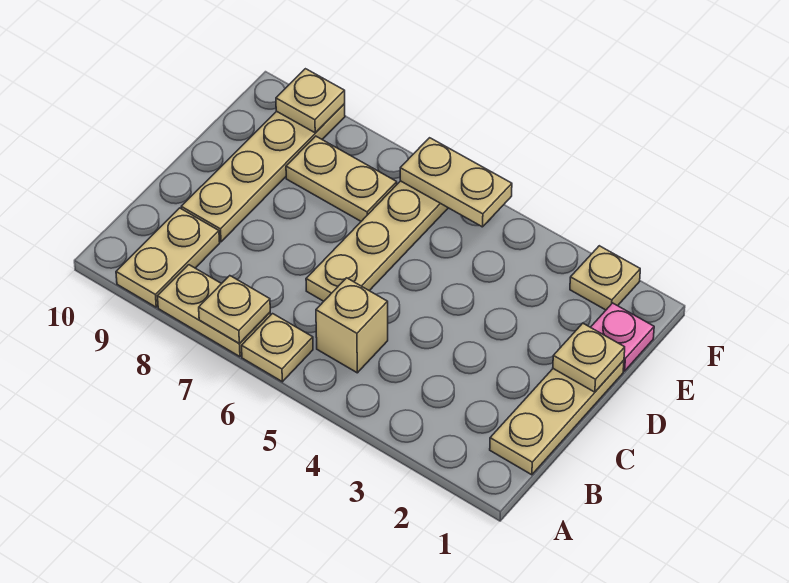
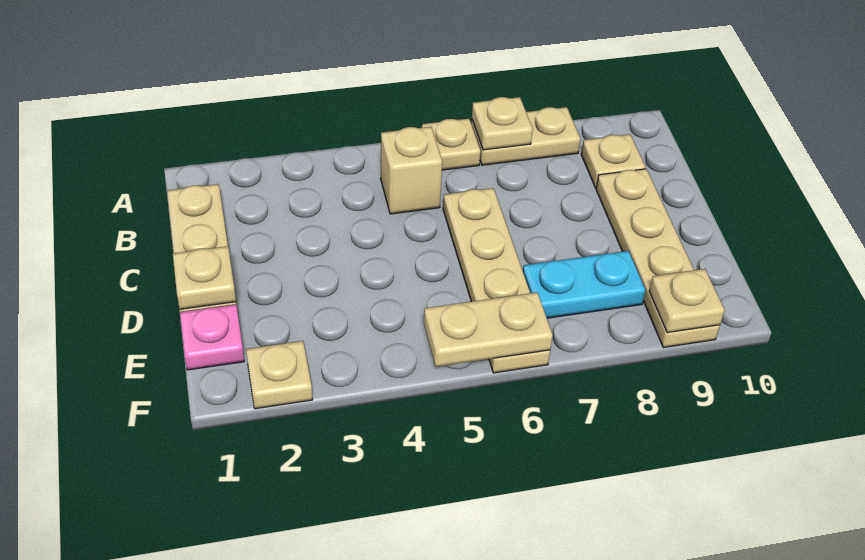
tan 1x2 plate [116,208,220,307] -> tan 1x1 plate [581,134,646,188]
tan 1x2 plate [286,136,397,221] -> cyan 1x2 plate [523,251,645,318]

